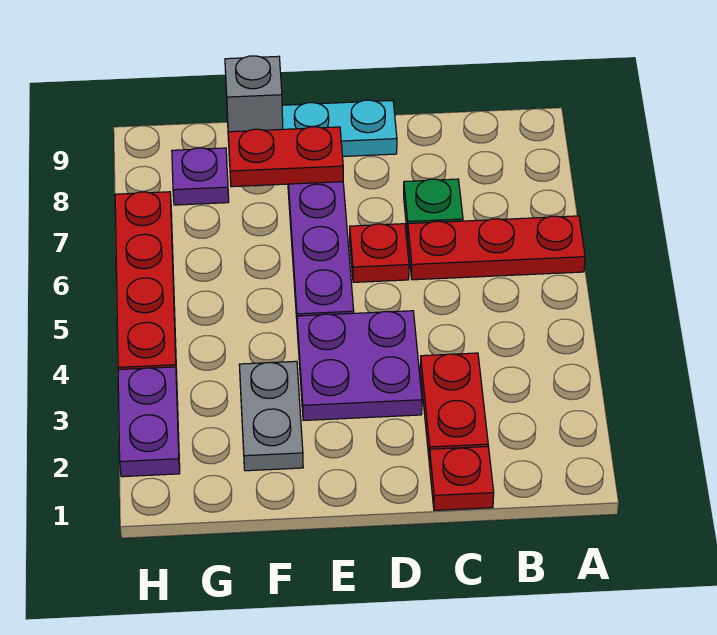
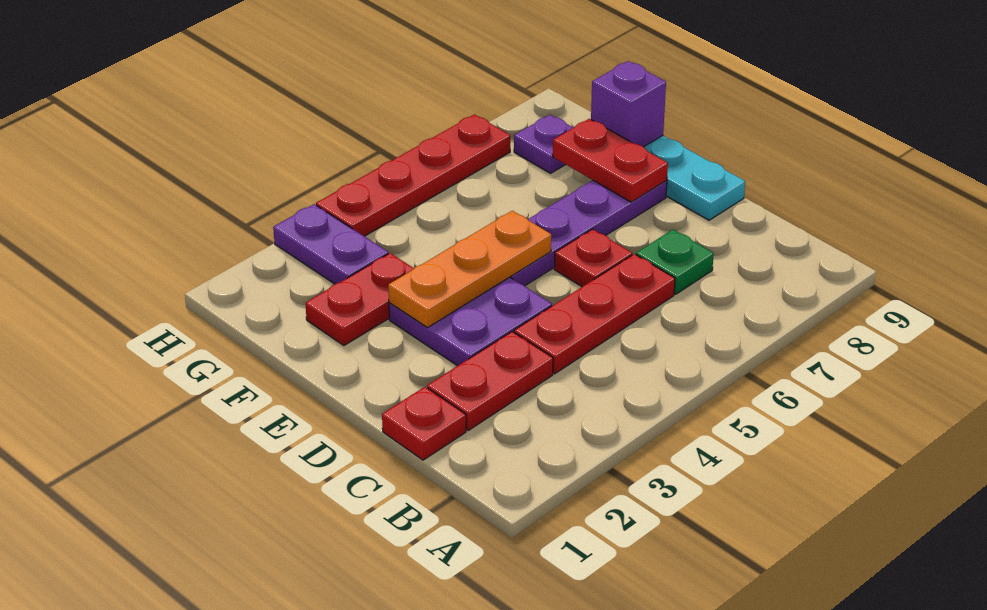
red 1x3 plate [408,216,585,280] -> red 1x3 plate turned to [514,254,675,374]
none -> orange 1x3 plate [388,211,551,328]
grey 1x2 plate [239,361,303,471] -> red 1x2 plate [306,253,414,346]
grey 1x1 brick [225,56,283,139] -> purple 1x1 brick [591,61,666,147]
purple 1x2 plate [118,367,180,477] -> purple 1x2 plate turned to [273,204,388,284]

